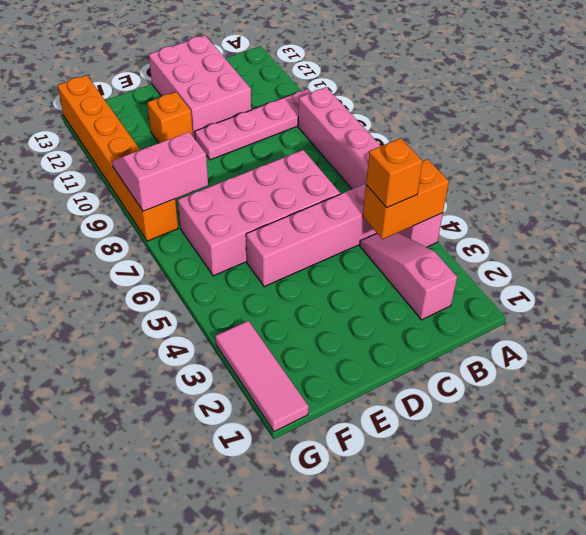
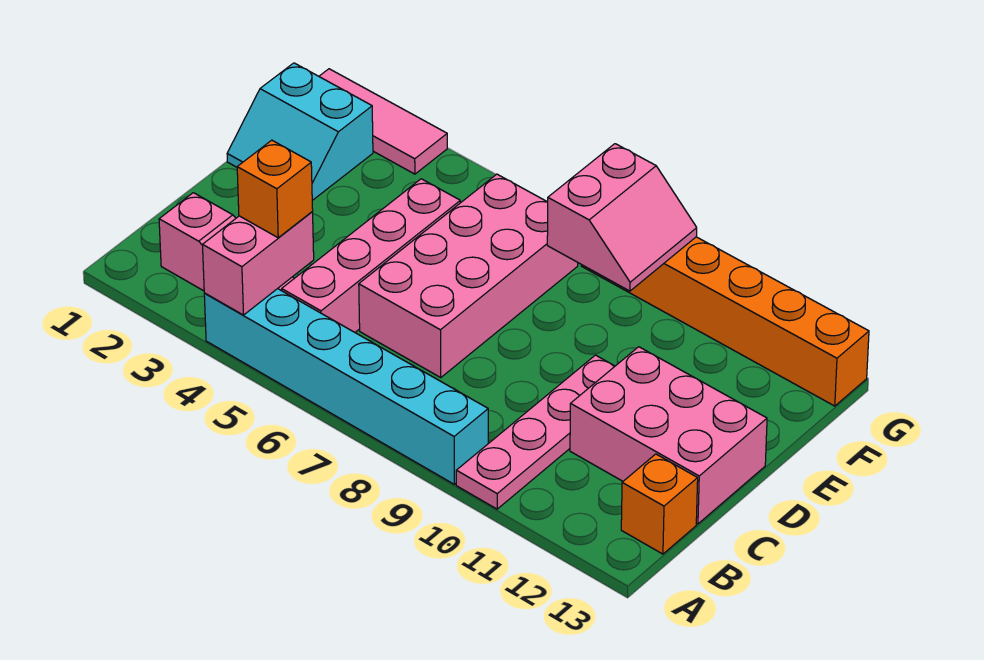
pink 1x6 brick [298,87,443,247] -> cyan 1x6 brick [204,289,488,484]
orange 1x2 brick [363,159,449,239] -> pink 1x2 brick [203,212,314,315]
none -> cyan 2x2 slope [227,63,373,200]
orange 1x1 brick [147,92,193,143] -> orange 1x1 brick moved to [621,454,698,554]

